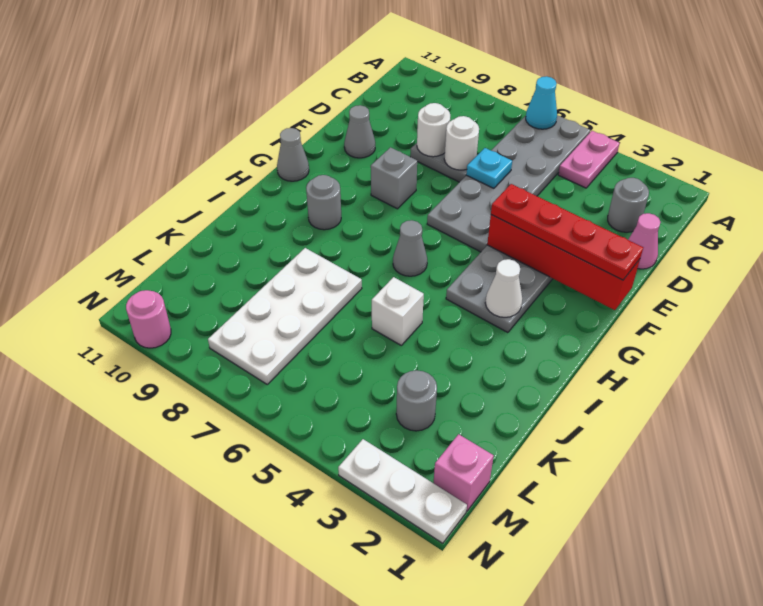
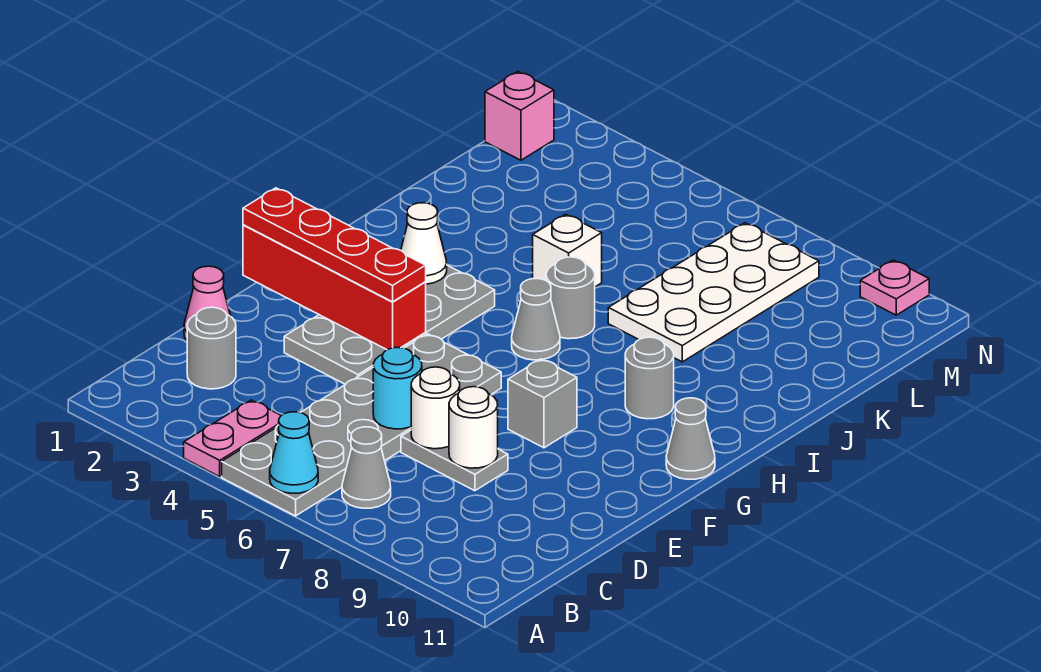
cyan 1x1 plate [466,148,512,188] -> cyan 1x1 round brick [373,347,422,429]
grey 1x1 cone [344,105,375,158] -> grey 1x1 cone moved to [342,427,391,508]
grey 1x1 round brick [396,370,437,431] -> grey 1x1 round brick moved to [546,257,595,339]
white 1x3 plate [338,439,467,543] -> none
pink 1x1 round brick [126,290,171,348] -> pink 1x1 plate [860,260,929,315]

